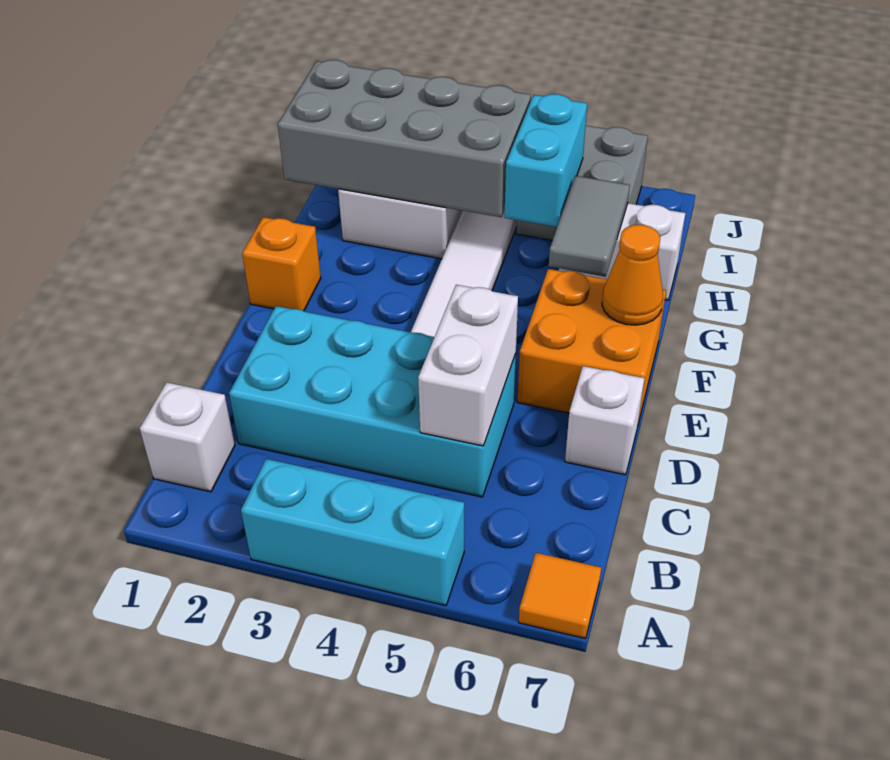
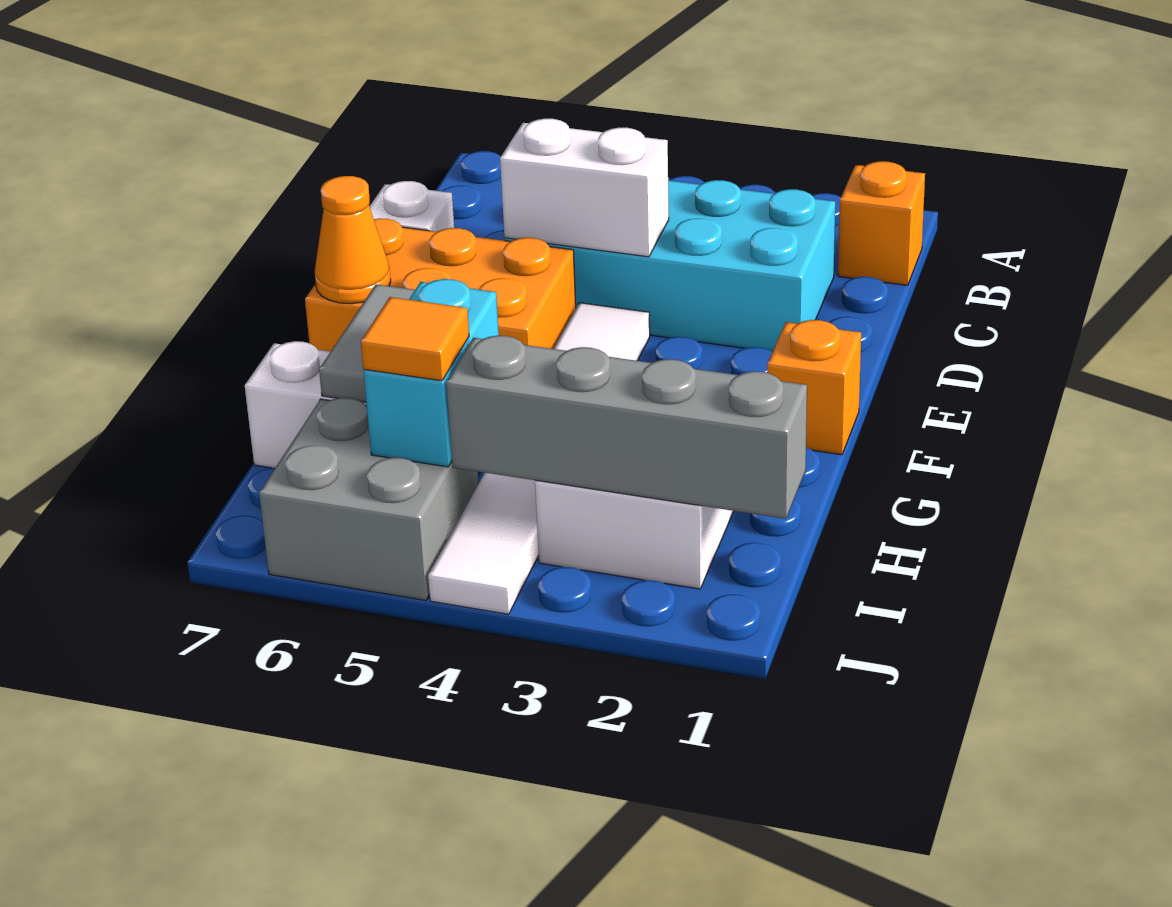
cyan 1x3 brick [241,459,464,606] -> none
orange 1x1 tile [519,553,601,639] -> orange 1x1 tile moved to [361,297,469,381]
white 1x1 brick [140,382,235,492] -> orange 1x1 brick [838,161,925,286]
white 1x2 brick [418,285,518,446] -> white 1x2 brick turned to [500,119,669,257]
orange 2x2 brick [517,269,666,427] -> orange 2x3 brick [305,218,576,351]
grey 2x4 brick [278,60,531,217] -> grey 1x4 brick [446,335,807,519]

